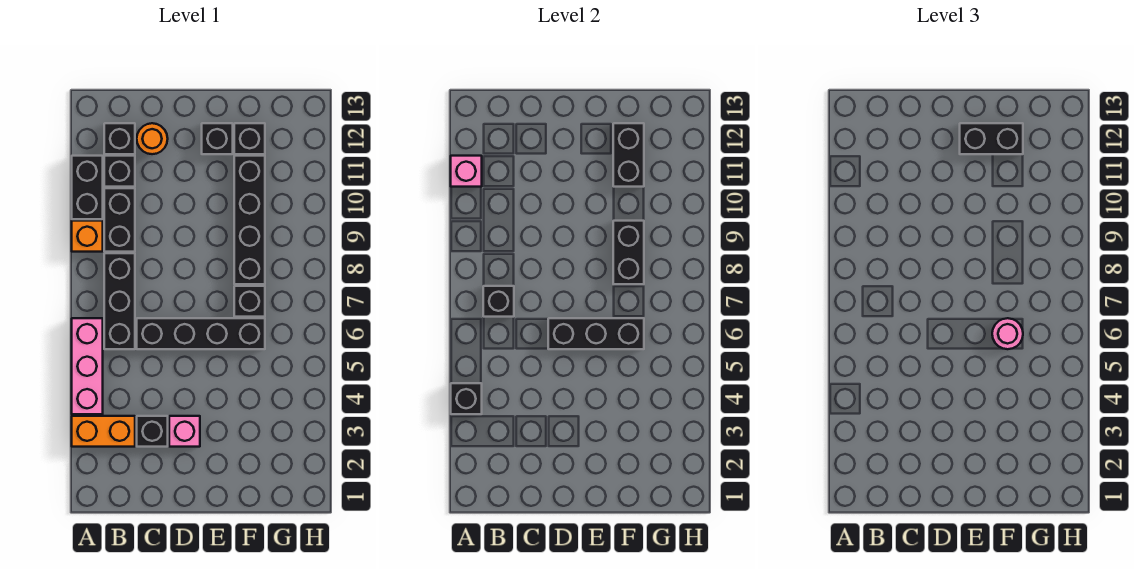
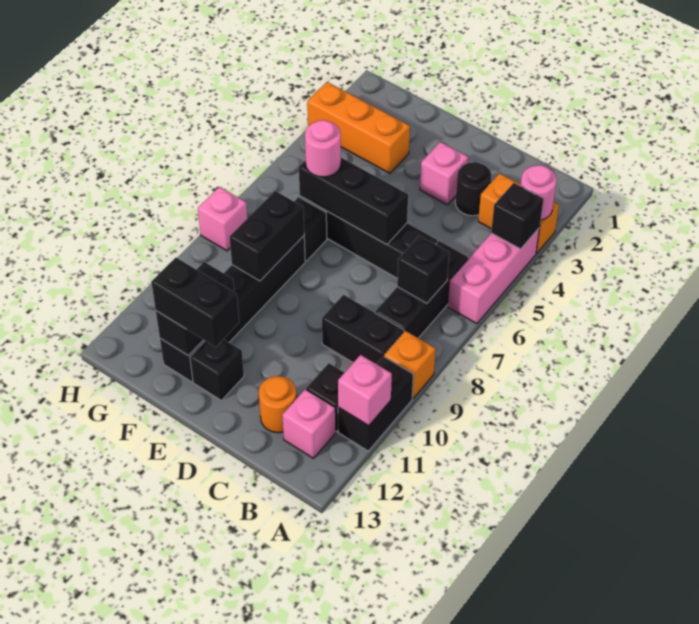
none -> pink 1x1 round brick [521,165,557,220]
black 1x2 brick [104,188,135,252] -> black 1x2 brick turned to [322,295,404,364]
black 1x1 brick [104,123,135,154] -> pink 1x1 brick [282,389,336,458]
black 1x1 brick [137,416,168,447] -> black 1x1 round brick [455,162,492,216]
none -> orange 1x3 brick [307,82,410,173]
none -> pink 1x1 brick [198,187,247,251]

